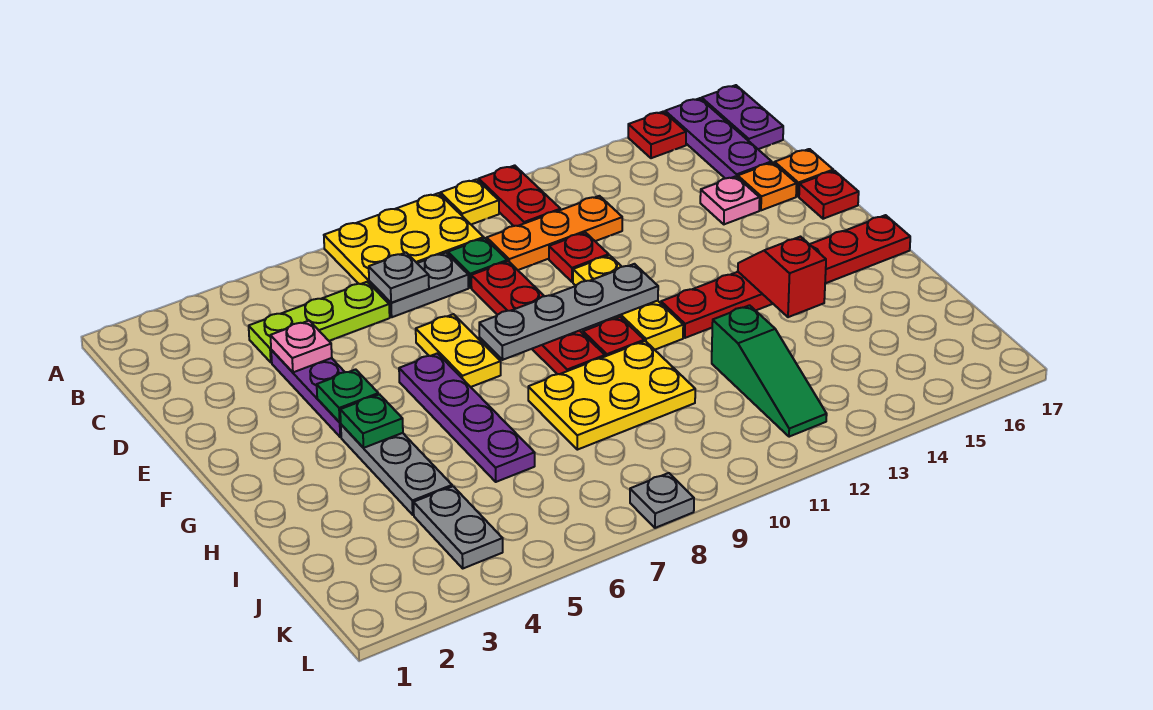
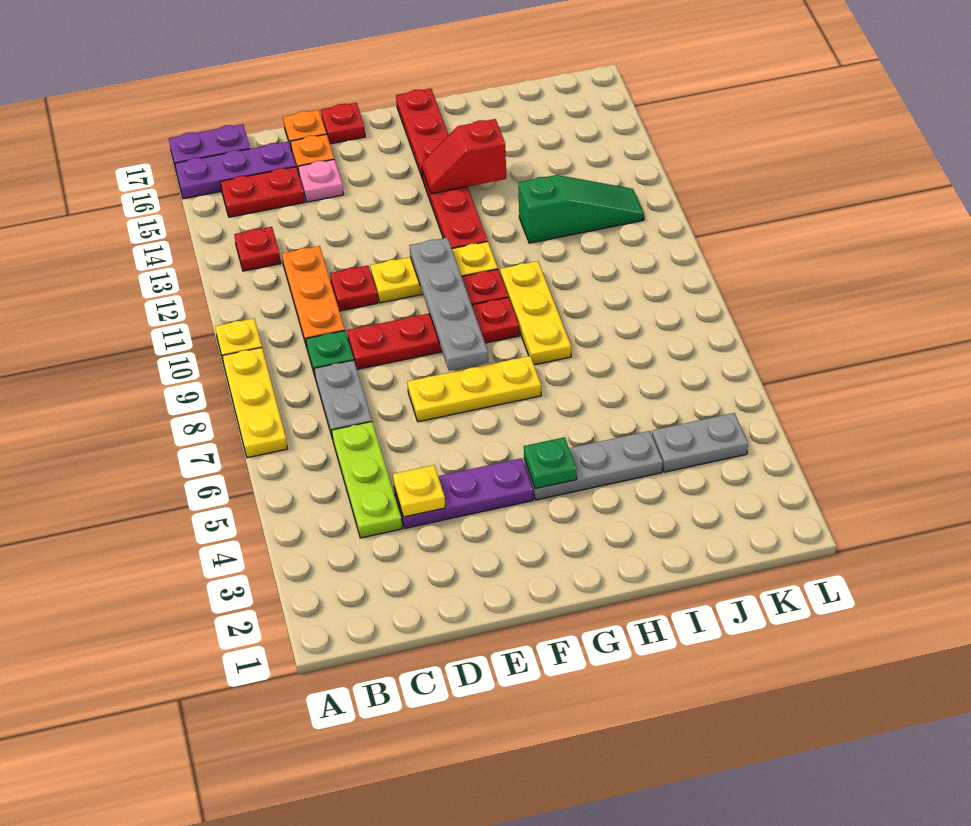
yellow 2x3 plate [324,193,484,284] -> yellow 1x3 plate [222,348,288,458]
red 1x2 plate [479,165,560,226] -> red 1x2 plate moved to [220,167,305,217]
red 1x1 plate [628,111,686,158] -> red 1x1 plate moved to [234,227,281,271]
grey 1x1 plate [369,253,429,303] -> none
pink 1x1 plate [270,321,332,372] -> yellow 1x1 plate [393,465,445,517]
yellow 1x2 plate [416,314,501,387] -> yellow 1x3 plate [407,356,541,422]
green 1x1 plate [317,369,378,422] -> none
purple 1x4 plate [399,353,535,482] -> none
yellow 2x3 plate [528,341,695,450] -> yellow 1x3 plate [500,261,571,365]
grey 1x1 plate [630,473,694,528] -> none

